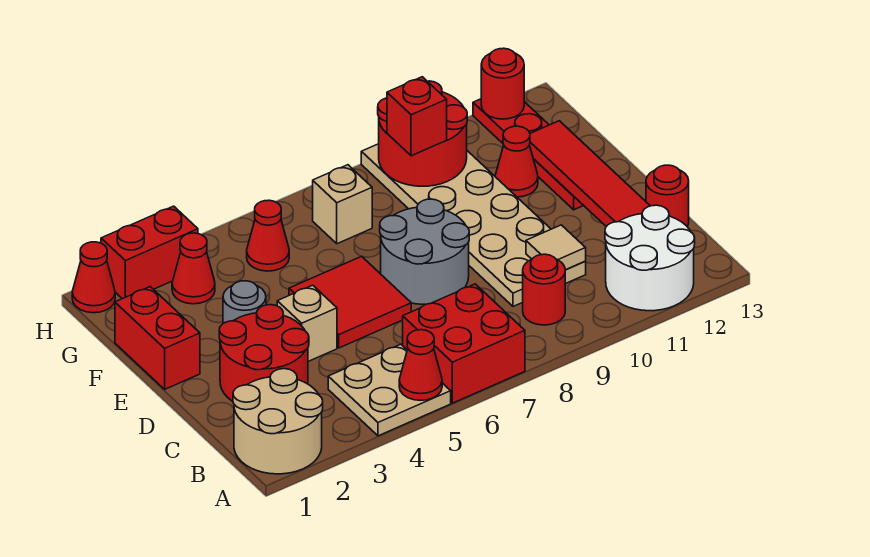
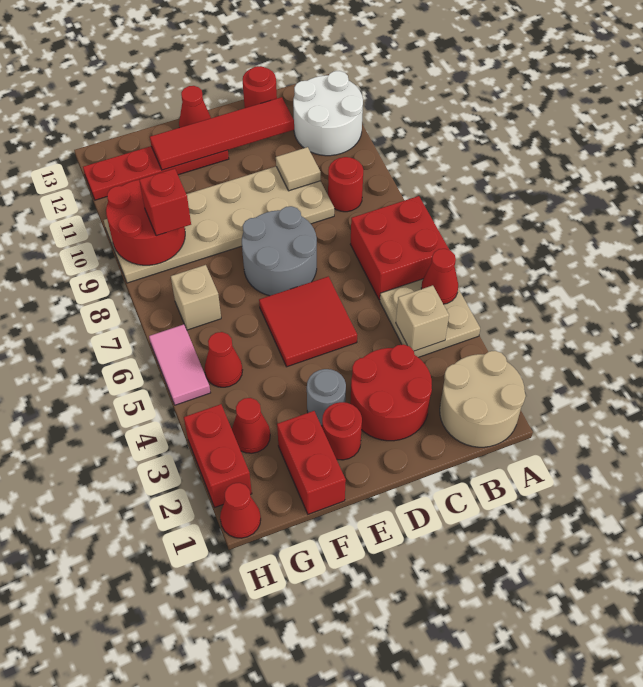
tan 1x1 brick [277,285,337,361] -> tan 1x1 brick moved to [396,285,449,351]
red 1x2 brick [115,287,200,389] -> red 1x2 brick turned to [277,411,346,514]
red 1x1 cone [495,126,538,197] -> red 1x1 cone moved to [179,86,211,127]
none -> pink 1x2 tile [149,324,210,405]
red 1x1 round brick [481,48,524,119] -> red 1x1 round brick moved to [322,402,362,460]

